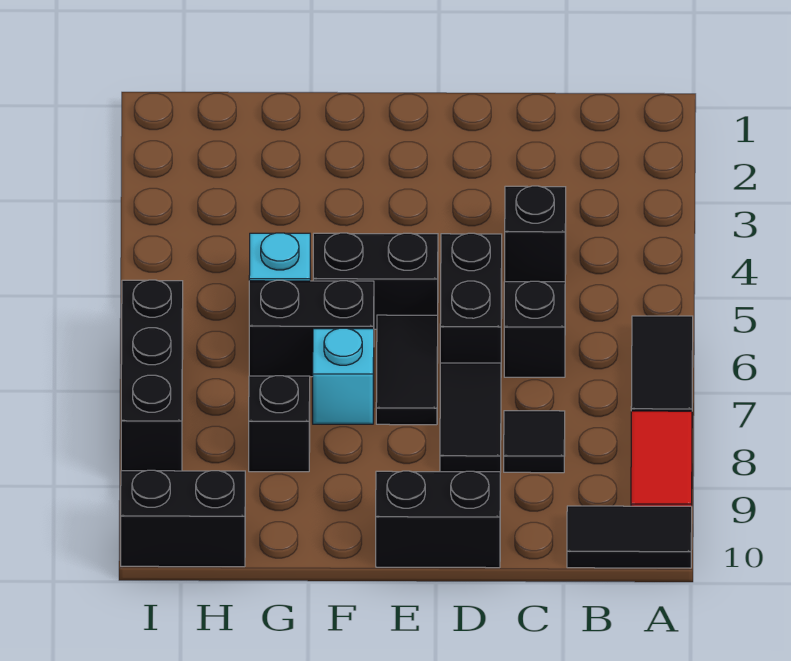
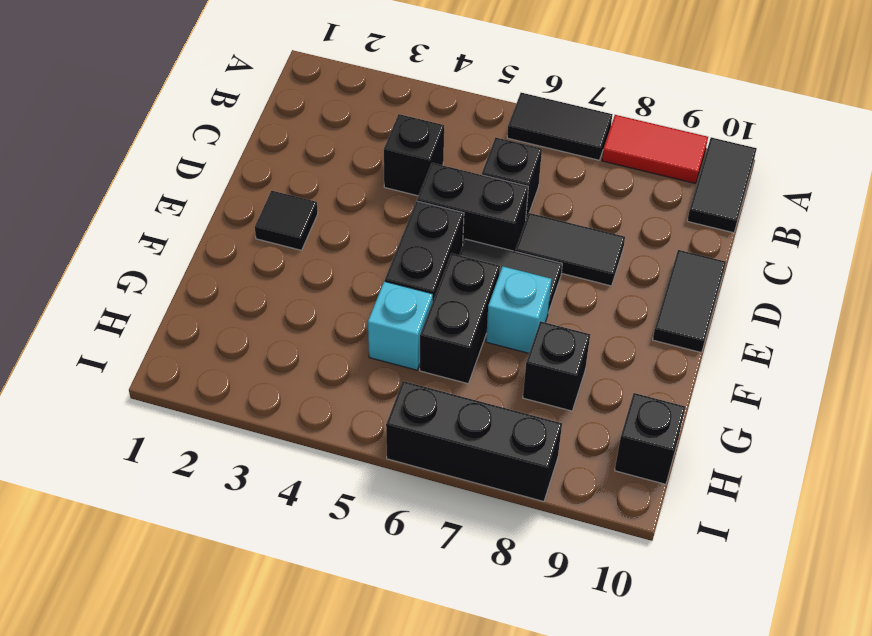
black 1x1 tile [504,411,565,473] -> black 1x1 tile moved to [255,191,318,250]
black 1x2 brick [376,471,500,568] -> black 1x2 tile [653,250,726,353]
black 1x2 brick [121,470,245,567] -> black 1x1 brick [615,393,685,484]

